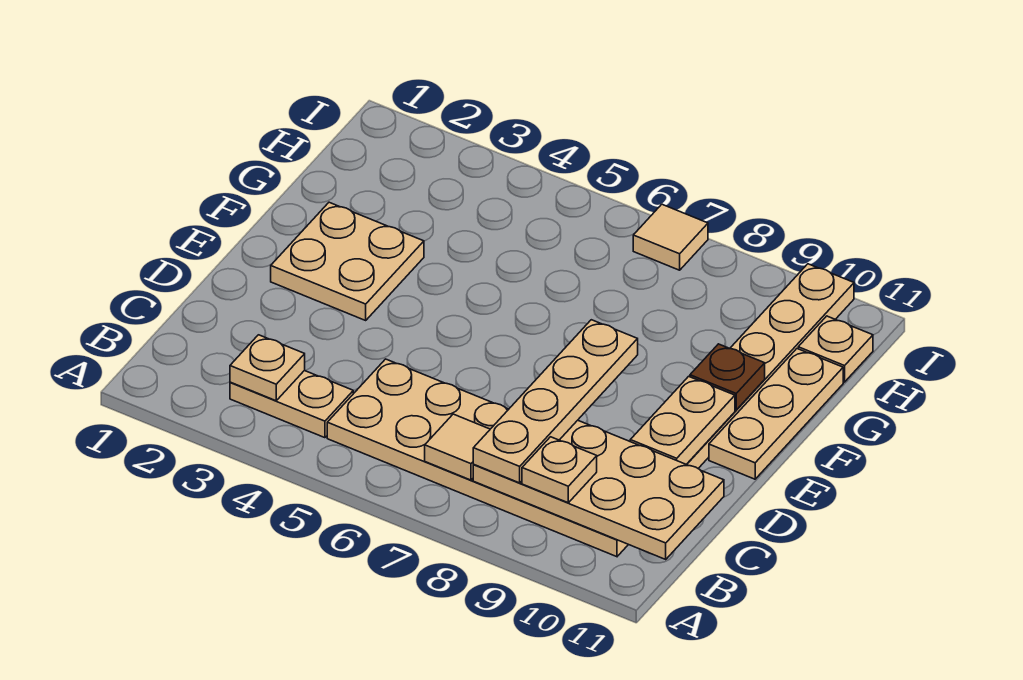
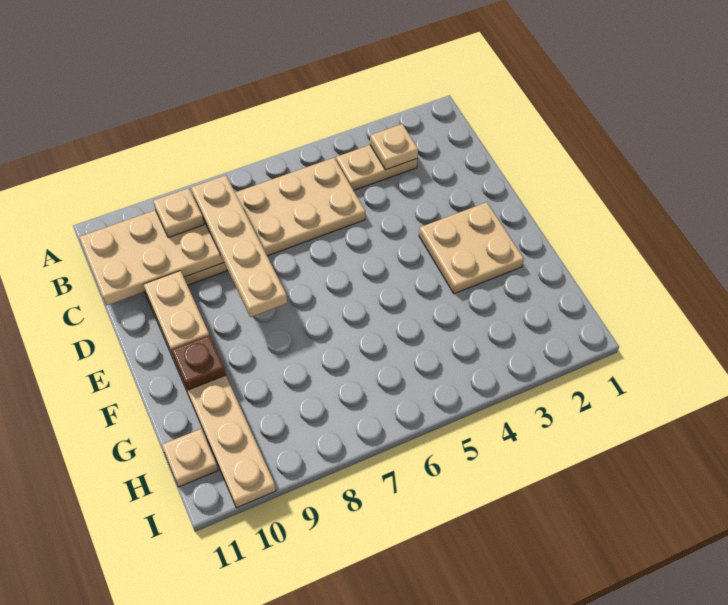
tan 1x1 tile [425,414,490,480] -> none
tan 1x3 plate [709,349,843,479] -> none
tan 1x1 tile [633,204,708,270] -> none

